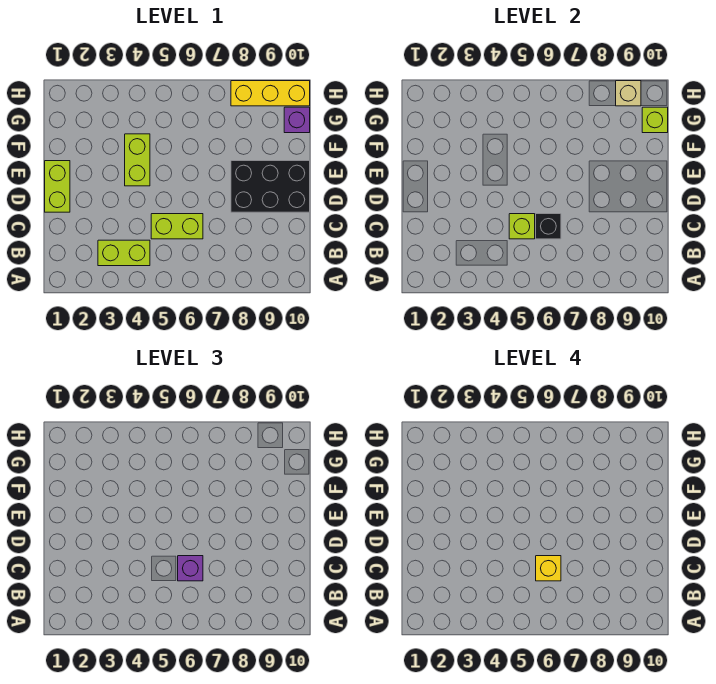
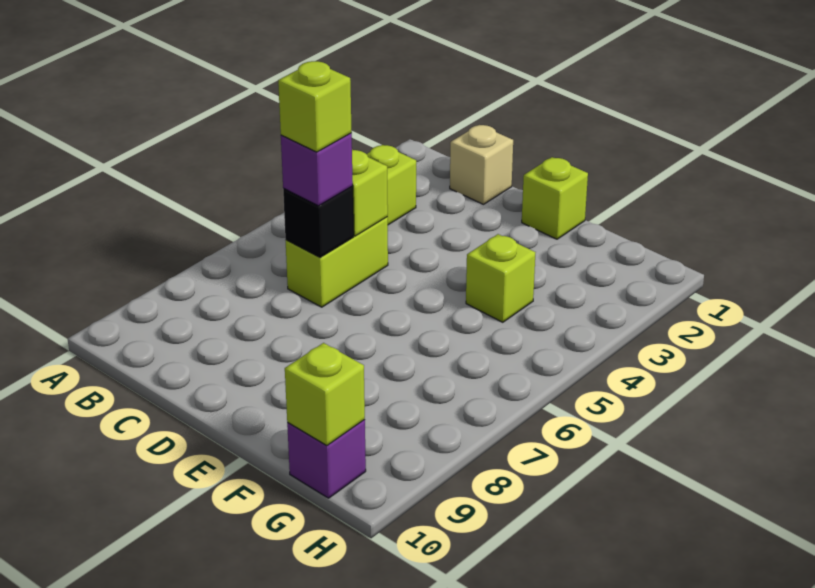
yellow 1x1 brick [536,556,561,581] -> lime 1x1 brick [278,61,352,152]
lime 1x2 brick [45,161,70,212] -> lime 1x1 brick [522,157,588,239]
black 2x3 brick [231,161,310,212] -> none
lime 1x2 brick [125,134,150,186] -> lime 1x1 brick [466,234,535,322]
yellow 1x3 brick [231,81,310,106] -> none
tan 1x1 brick [616,81,641,106] -> tan 1x1 brick moved to [450,125,513,204]

